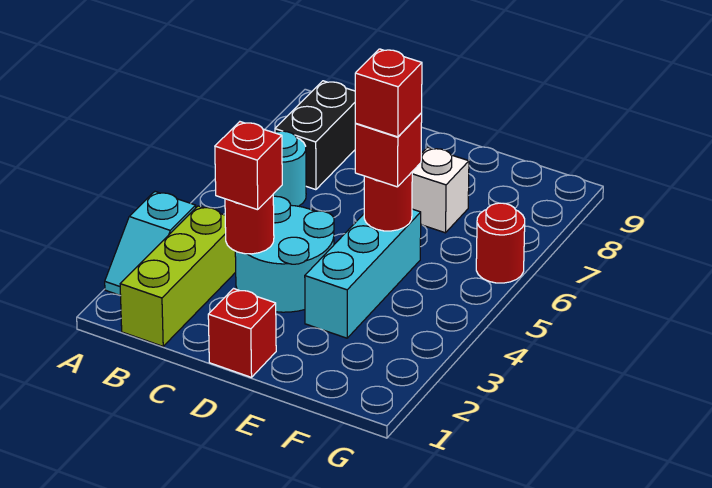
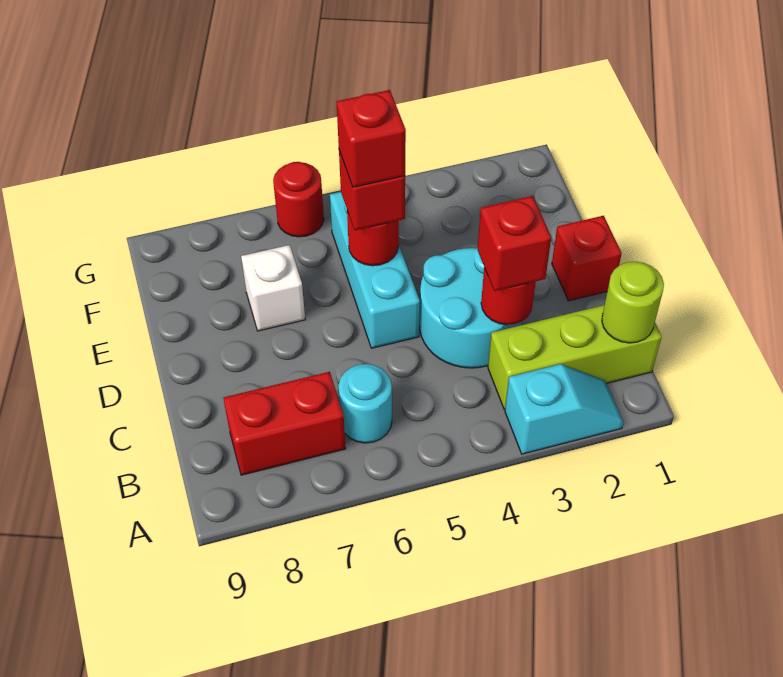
none -> lime 1x1 round brick [602,262,664,343]
black 1x2 brick [275,81,356,190] -> red 1x2 brick [223,372,346,475]
cyan 1x3 brick [305,209,421,338] -> cyan 1x3 brick turned to [330,192,420,348]

